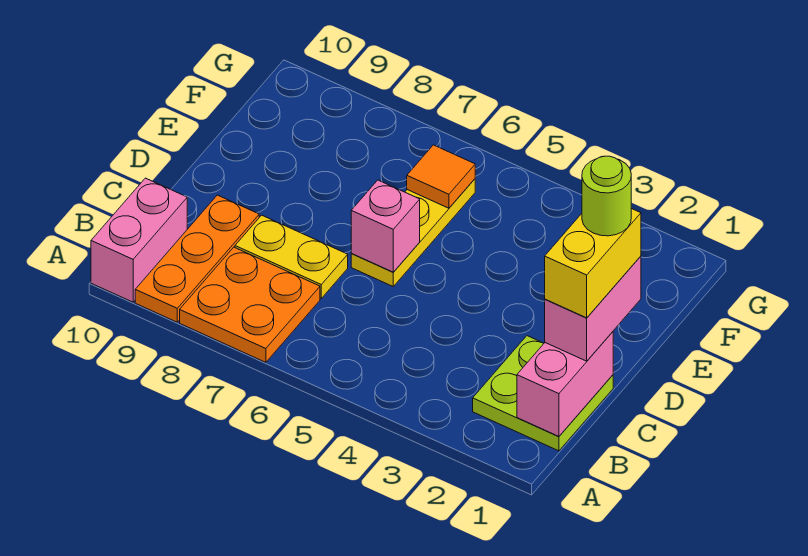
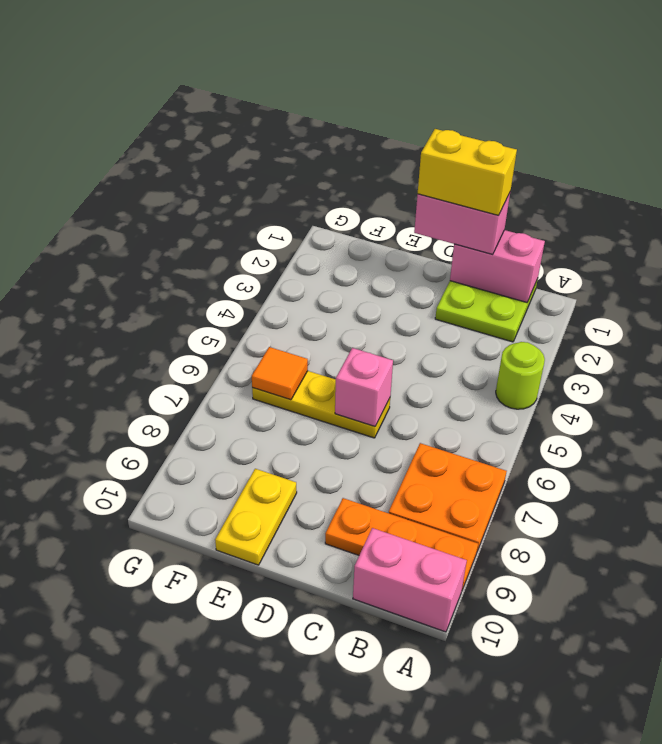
yellow 1x2 plate [235,215,348,298] -> yellow 1x2 plate moved to [215,469,297,565]
lime 1x1 round brick [582,156,631,236] -> lime 1x1 round brick moved to [496,342,545,409]

